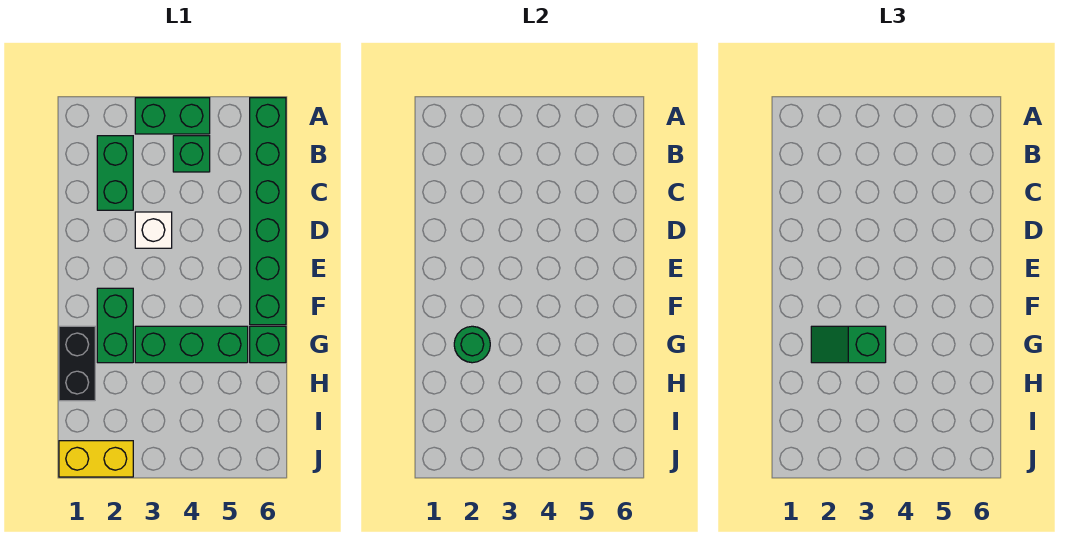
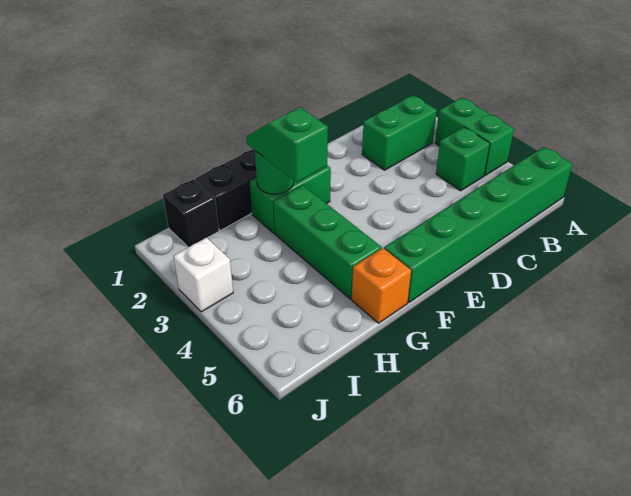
white 1x1 brick [135,212,172,248] -> white 1x1 brick moved to [173,238,233,312]
green 1x1 brick [250,326,286,363] -> orange 1x1 brick [352,248,411,323]
none -> black 1x1 brick [163,179,219,247]
yellow 1x2 brick [59,441,133,477] -> none

